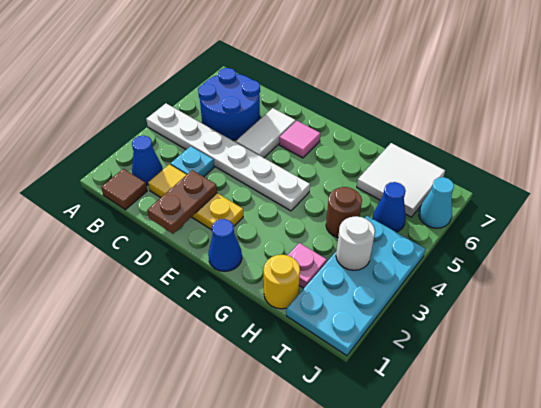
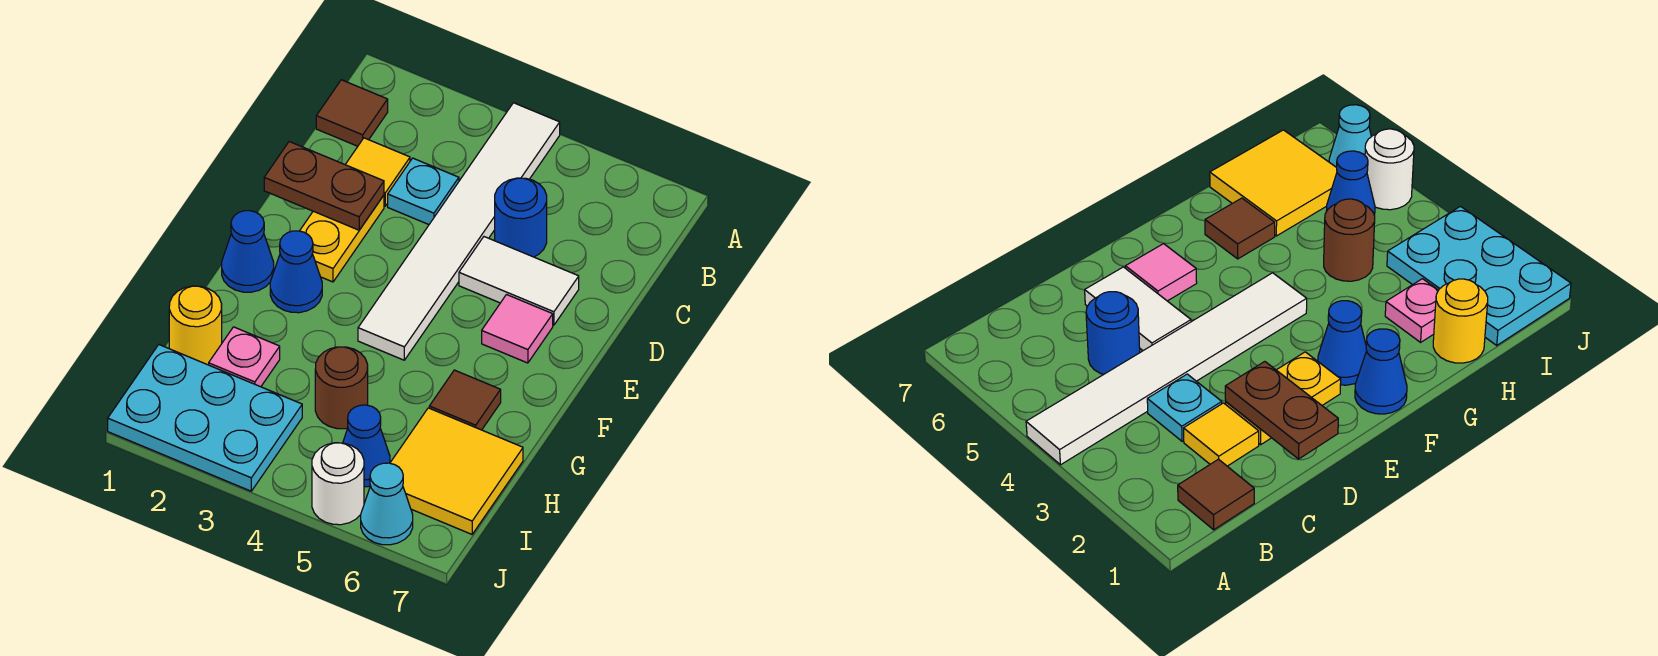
white 1x6 plate [146,104,310,211] -> white 1x6 tile [358,103,560,360]
blue 1x1 cone [132,136,163,185] -> blue 1x1 cone moved to [270,231,322,313]
blue 2x2 round brick [198,68,260,140] -> blue 1x1 round brick [495,178,547,257]
none -> brown 1x1 tile [429,370,501,430]
white 2x2 tile [357,143,445,217] -> yellow 2x2 tile [390,408,523,534]
cyan 2x4 plate [286,216,425,356] -> cyan 2x3 plate [108,345,302,491]
white 1x1 round brick [336,216,375,270] -> white 1x1 round brick moved to [312,443,364,525]

